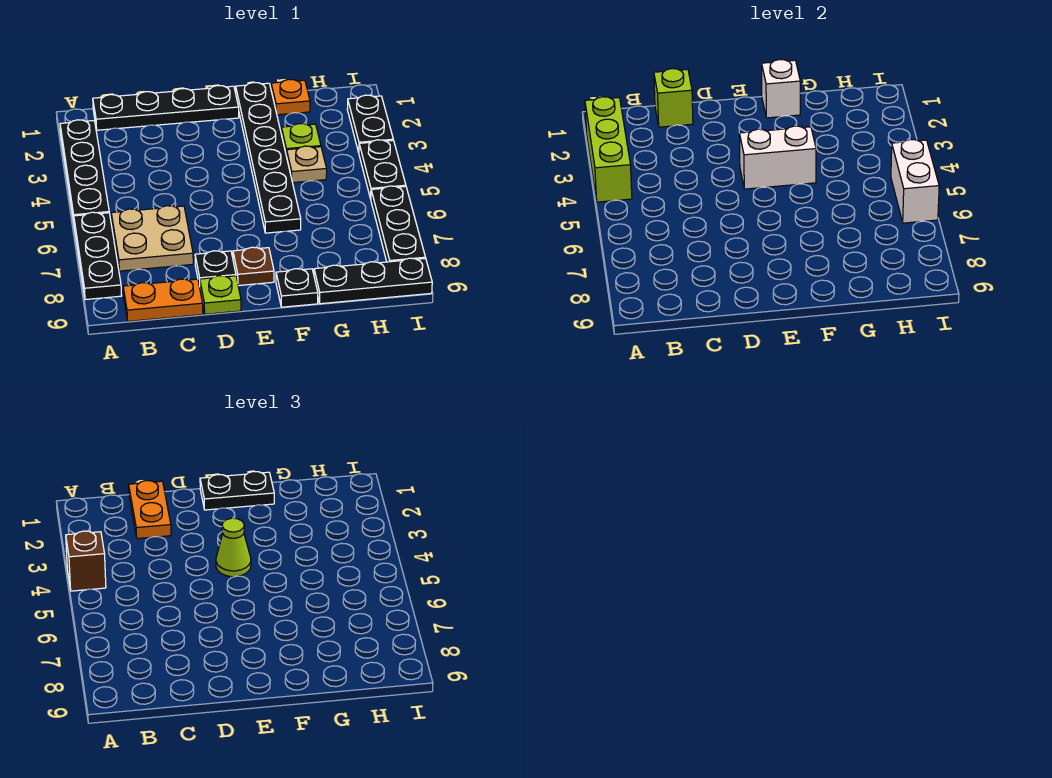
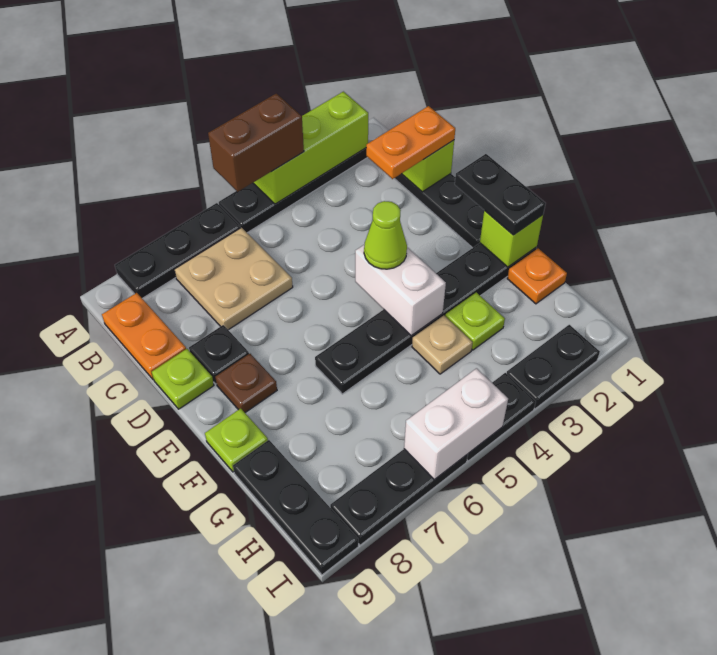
brown 1x1 brick [66,531,106,591] -> brown 1x2 brick [208,93,304,192]
white 1x1 brick [762,60,800,118] -> lime 1x1 brick [480,211,543,267]
black 1x1 plate [276,269,318,307] -> lime 1x1 plate [205,408,268,472]

